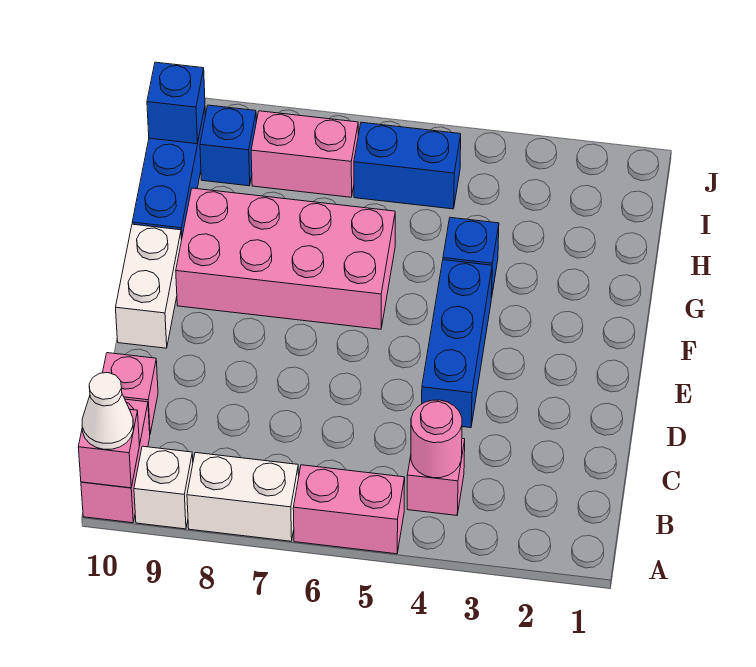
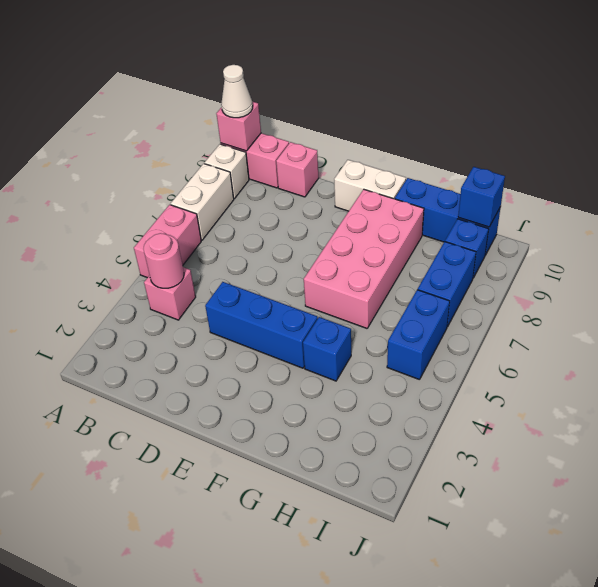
pink 1x2 brick [251,111,358,197] -> blue 1x2 brick [418,242,476,327]

